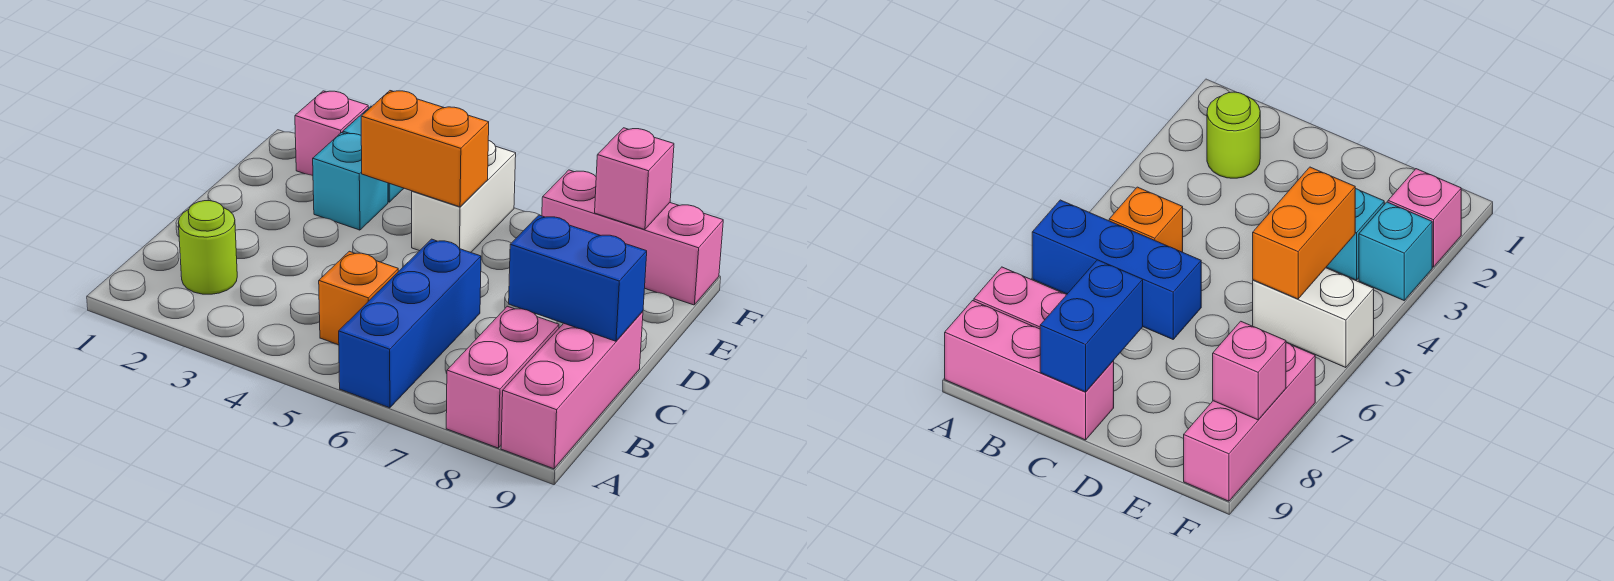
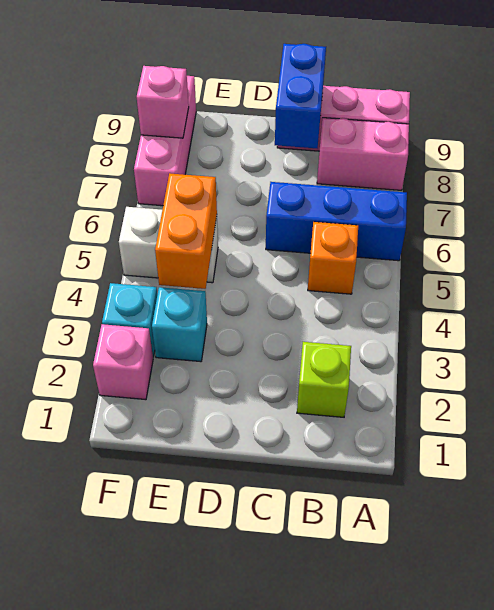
lime 1x1 round brick [178,201,237,294] -> lime 1x1 brick [297,342,351,417]

